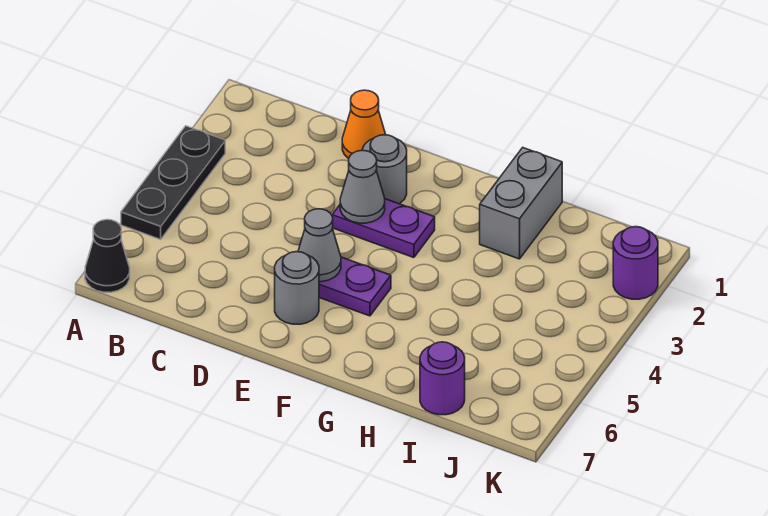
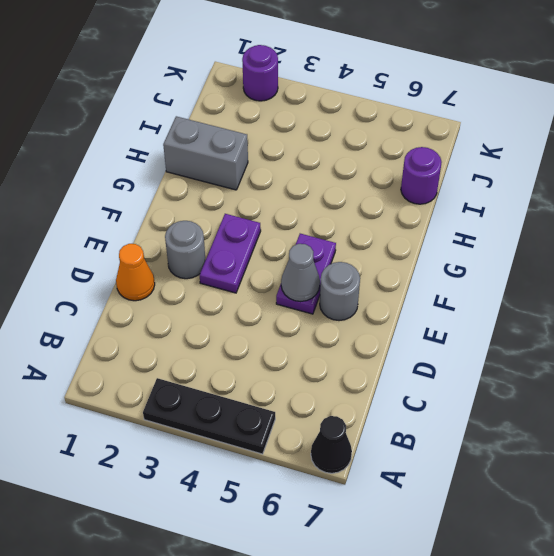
grey 1x1 cone [340,150,385,223] -> none

